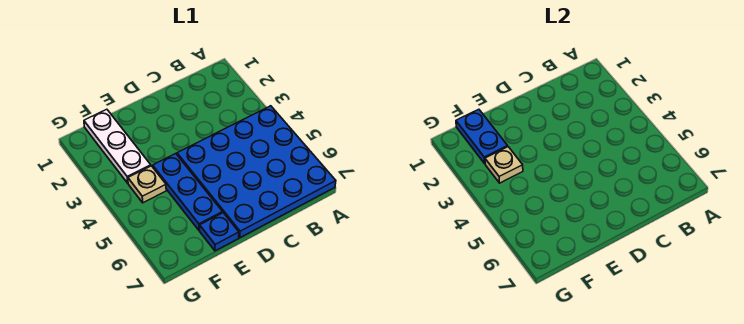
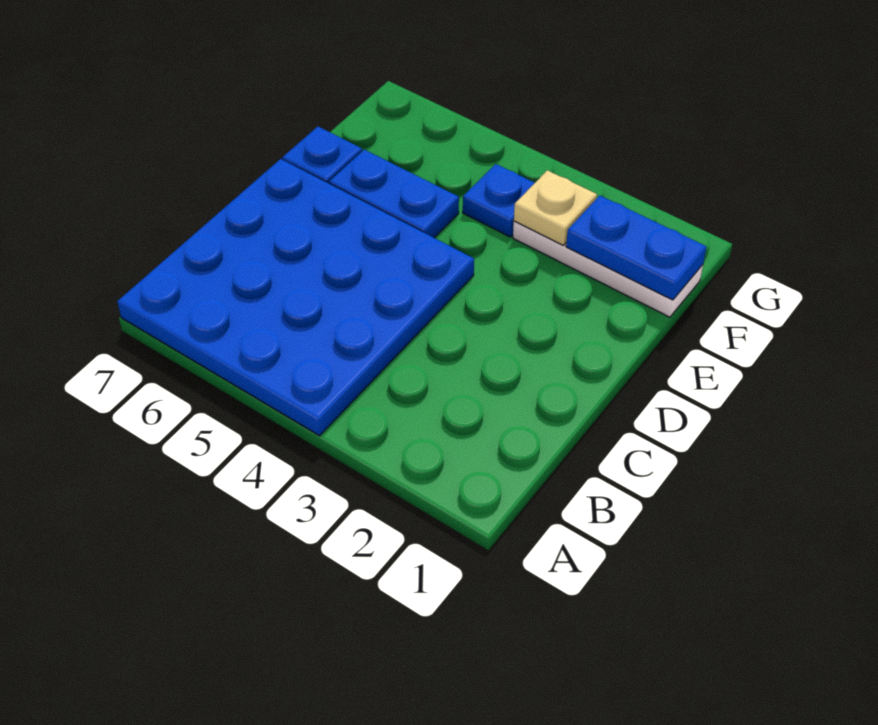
blue 1x3 plate [153,154,223,230] -> blue 1x2 plate [329,150,459,238]
tan 1x1 plate [128,166,166,203] -> blue 1x1 plate [463,164,534,237]

